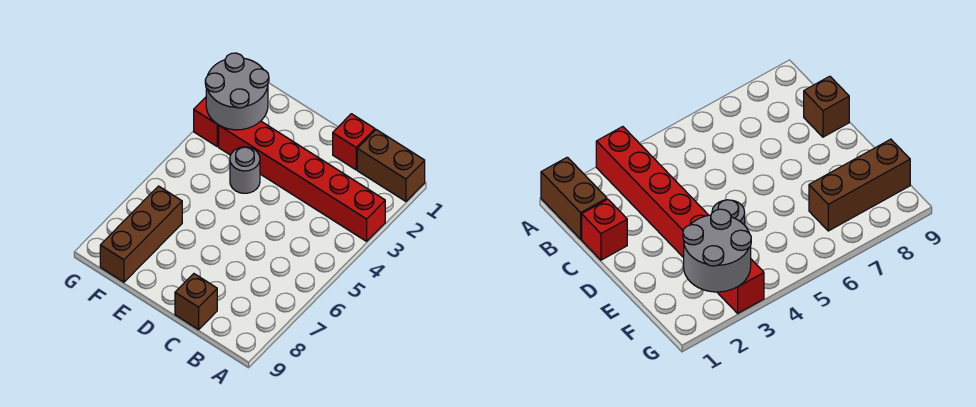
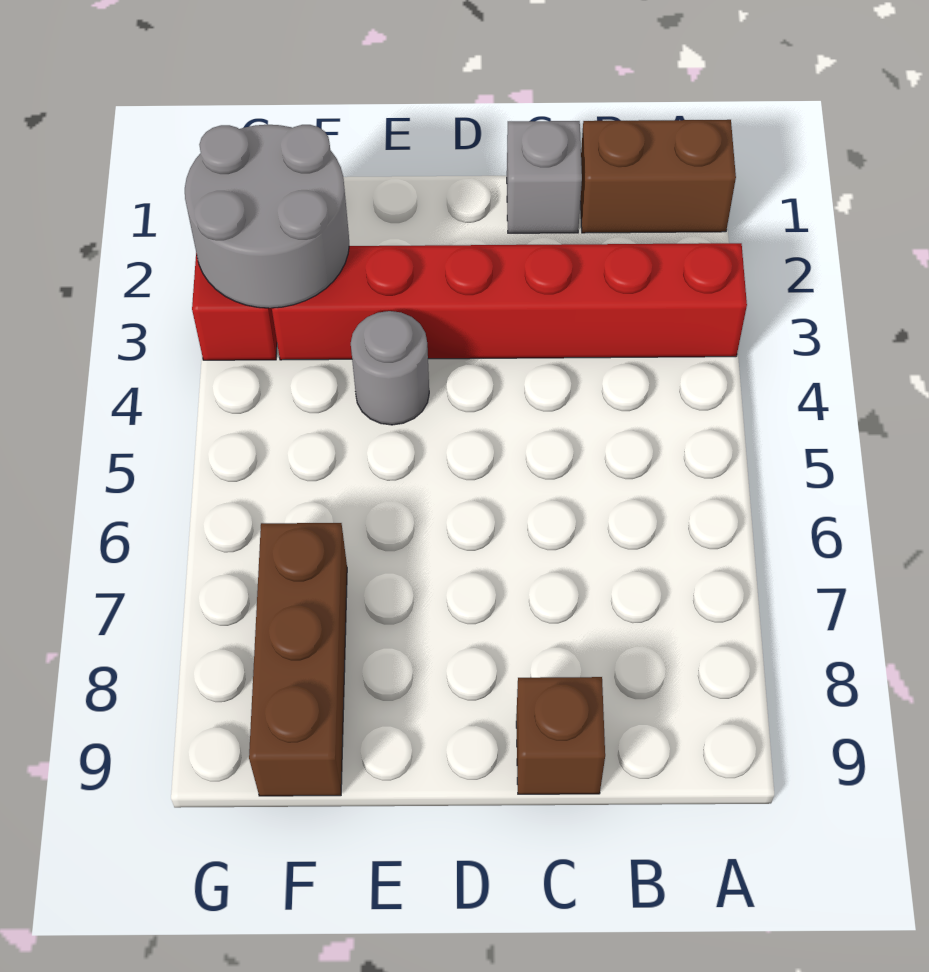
red 1x1 brick [333,114,375,170] -> grey 1x1 brick [507,121,582,233]

